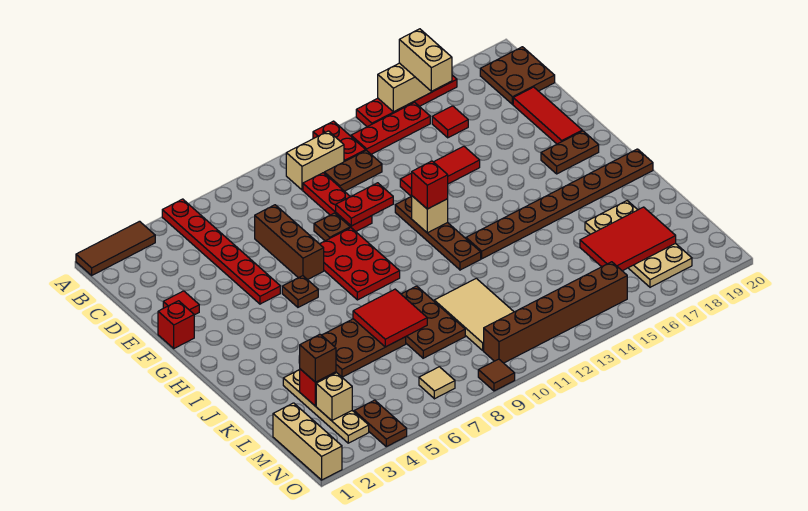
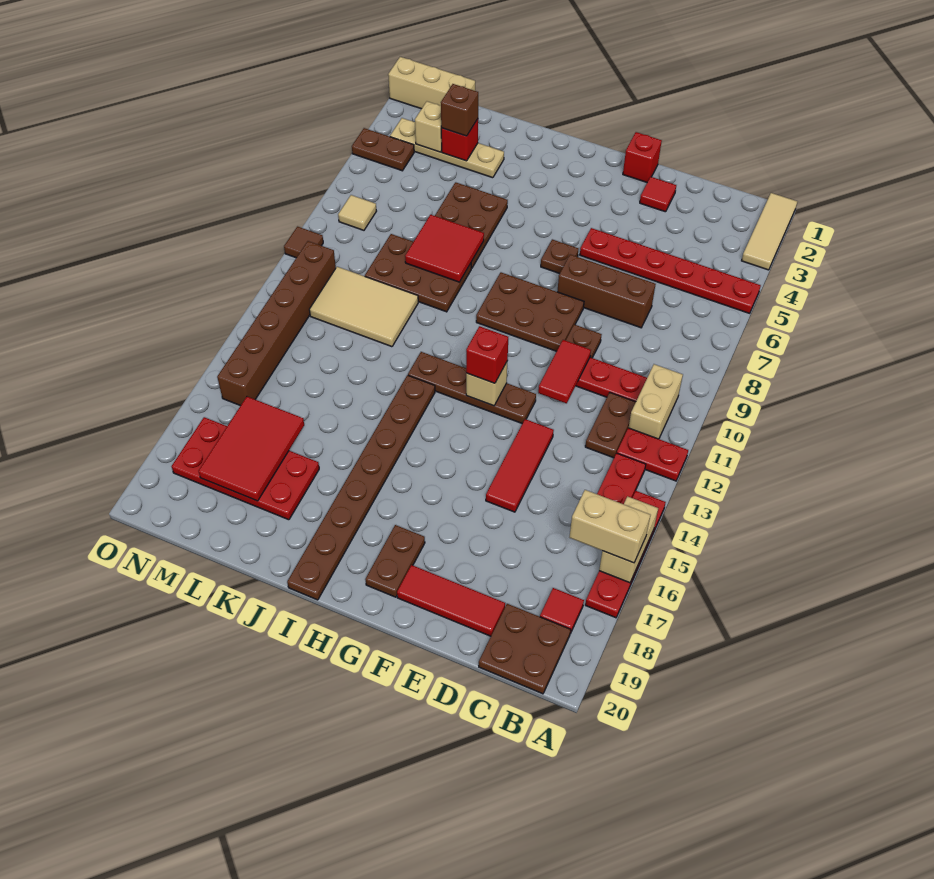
brown 1x3 tile [76,221,155,275] -> tan 1x3 tile [742,193,797,270]
red 1x1 tile [432,106,468,138] -> red 1x1 tile moved to [540,588,584,634]
red 1x2 plate [336,183,393,226] -> red 1x2 tile [538,340,591,403]
red 2x3 plate [320,228,400,300] -> brown 2x3 plate [476,272,584,351]
tan 2x4 plate [585,201,692,287] -> red 2x4 plate [172,417,319,520]

